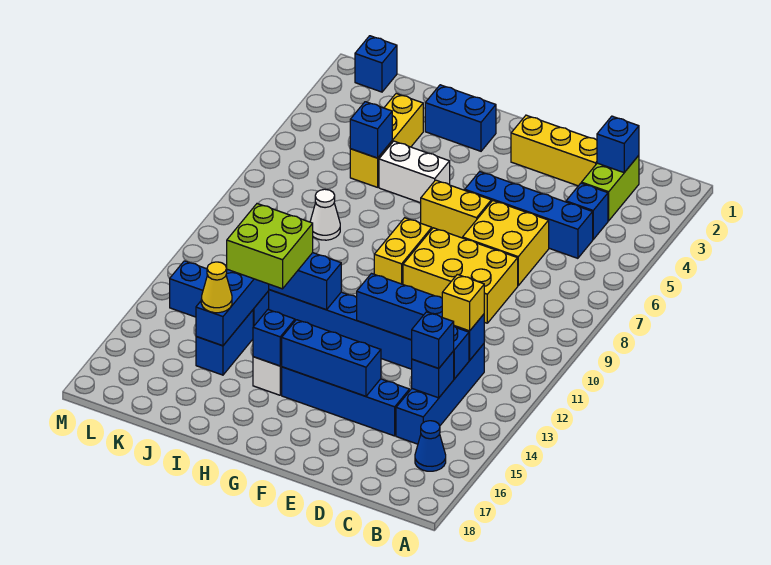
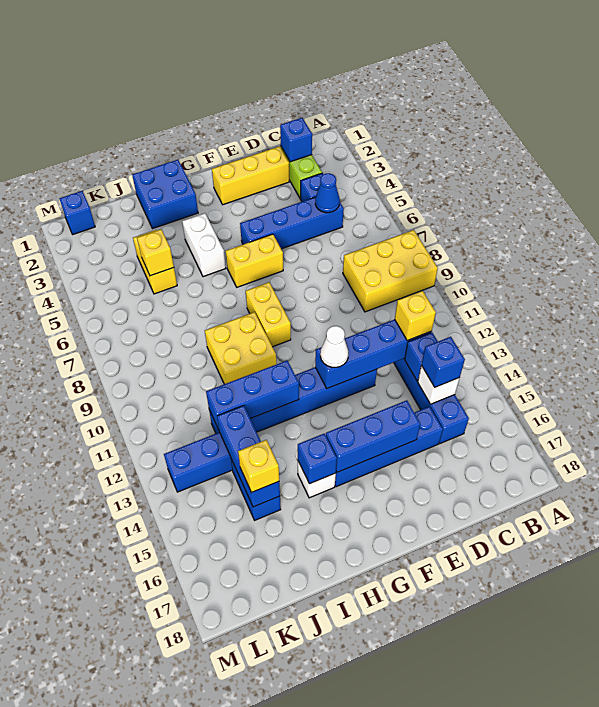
blue 1x1 cone [415,421,446,471] -> blue 1x1 cone moved to [315,173,340,213]
blue 1x1 brick [412,351,454,398] -> white 1x1 brick [418,365,459,404]
yellow 2x2 brick [463,201,549,286] -> yellow 2x2 brick moved to [205,312,276,384]
yellow 2x3 brick [403,228,518,323] -> yellow 2x3 brick moved to [343,230,438,312]
blue 1x2 brick [425,85,496,151] -> blue 2x2 brick [132,160,198,229]
white 1x2 brick [379,141,450,203] -> white 1x2 brick turned to [182,213,226,277]
lime 2x2 brick [227,204,313,289] -> none
yellow 1x3 brick [350,94,423,187] -> yellow 1x2 brick [133,230,177,294]
blue 1x1 brick [350,102,392,158] -> yellow 1x1 brick [137,229,174,276]
white 1x1 cone [310,189,340,240] -> white 1x1 cone moved to [320,326,348,367]
yellow 1x1 cone [201,262,232,313] -> yellow 1x1 brick [238,440,279,493]

